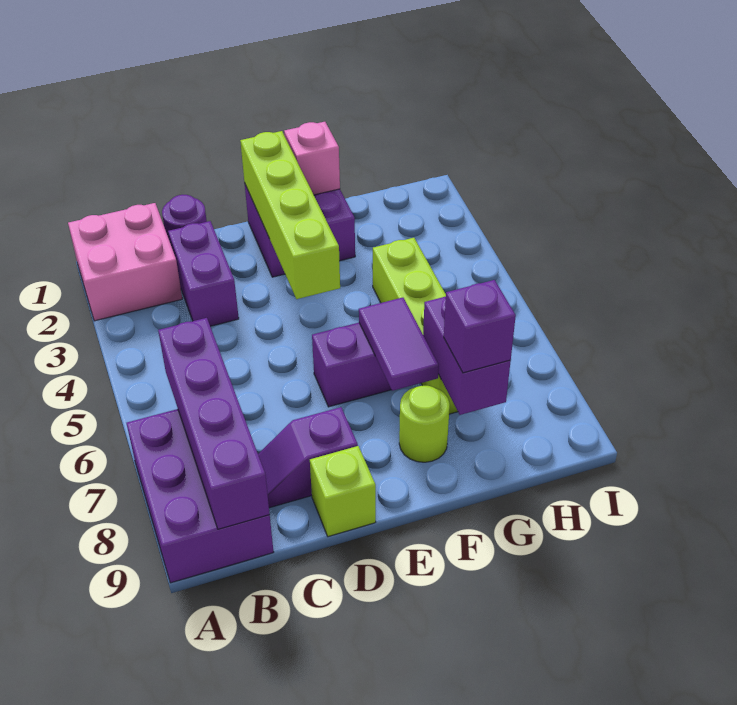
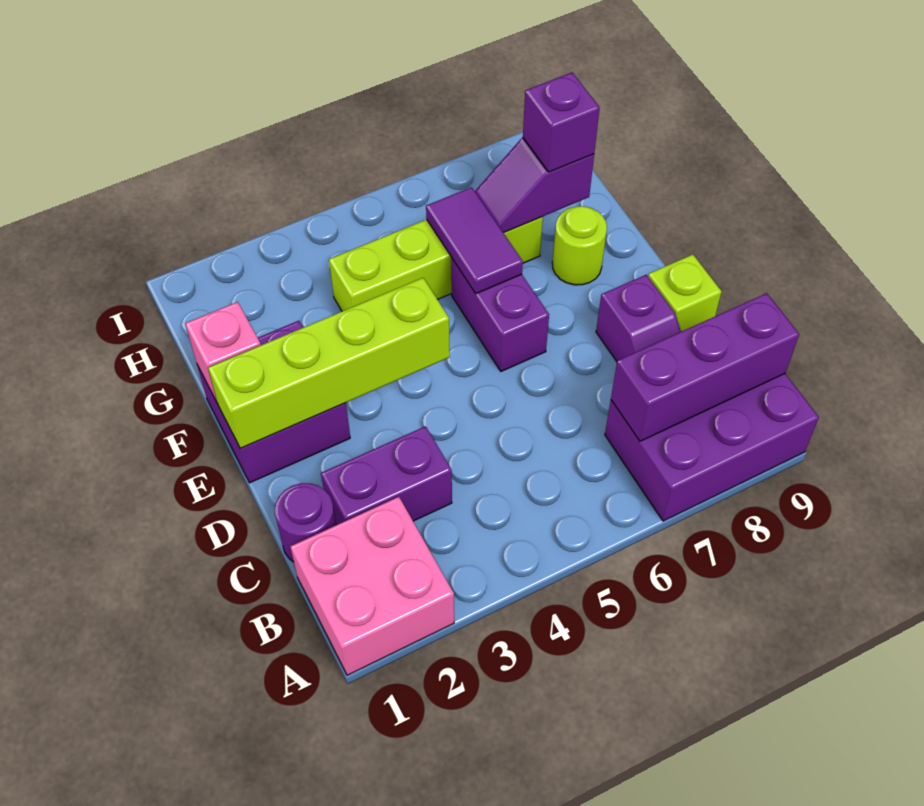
purple 1x4 brick [158,318,270,529] -> purple 1x3 brick [611,293,799,441]
purple 1x2 tile [359,298,439,391] -> purple 1x2 tile turned to [426,187,523,294]
purple 1x2 brick [423,297,511,415] -> purple 1x2 slope [475,138,594,233]

